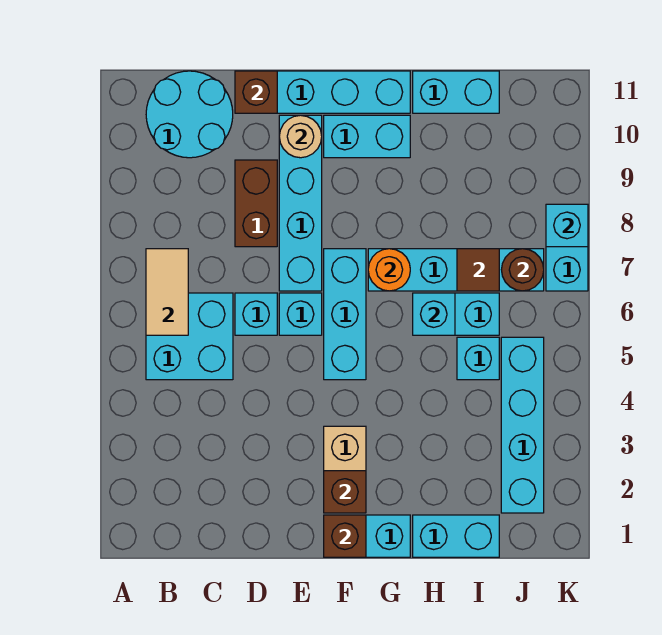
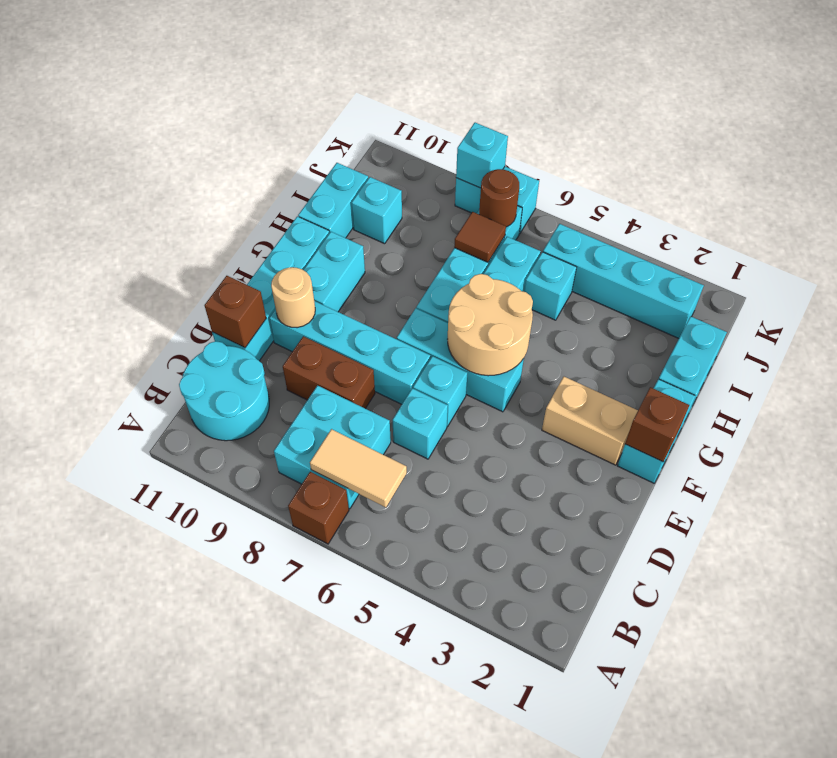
cyan 2x2 brick [146,293,233,380] -> cyan 2x2 brick moved to [274,386,391,509]
brown 1x1 brick [324,471,366,513] -> brown 1x1 brick moved to [288,472,349,544]
none -> tan 2x2 round brick [448,274,533,376]
orange 1x1 round brick [368,249,410,291] -> none
cyan 1x1 brick [413,293,455,335] -> cyan 1x1 brick moved to [352,177,402,244]

